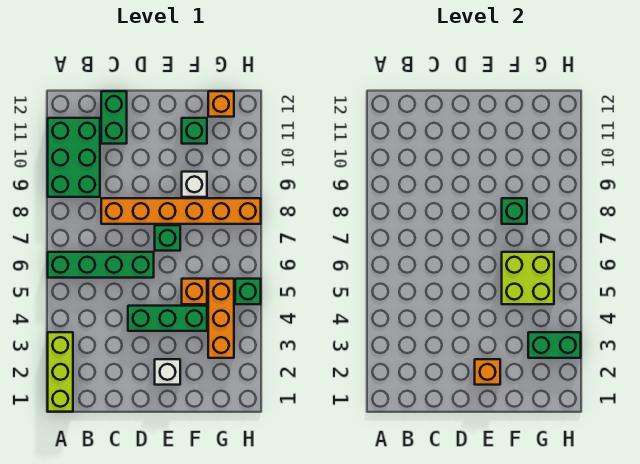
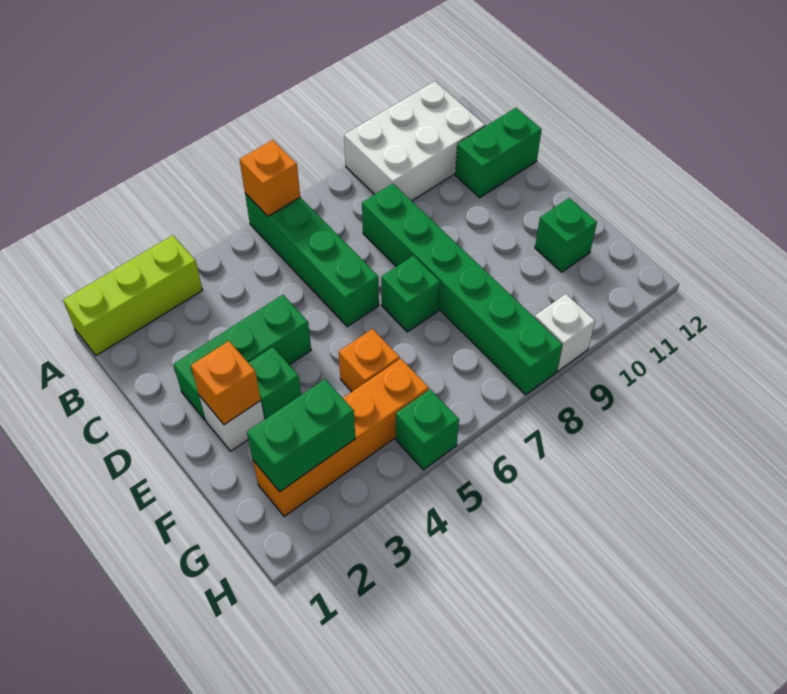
green 2x3 brick [48,118,100,197] -> white 2x3 brick [344,81,485,201]
orange 1x6 brick [101,198,261,224] -> green 1x6 brick [362,184,563,395]
green 1x3 brick [128,306,207,331] -> green 1x3 brick turned to [173,295,311,420]
lime 2x2 brick [502,252,554,304] -> none
green 1x1 brick [502,198,527,224] -> green 1x1 brick moved to [249,347,301,420]
white 1x1 brick [182,172,207,197] -> white 1x1 brick moved to [535,294,595,371]
orange 1x3 brick [208,279,234,358] -> orange 1x4 brick [253,359,429,516]
green 1x2 brick [528,332,581,358] -> green 1x2 brick turned to [247,379,355,492]
orange 1x1 brick [208,91,234,117] -> orange 1x1 brick moved to [239,140,300,216]

